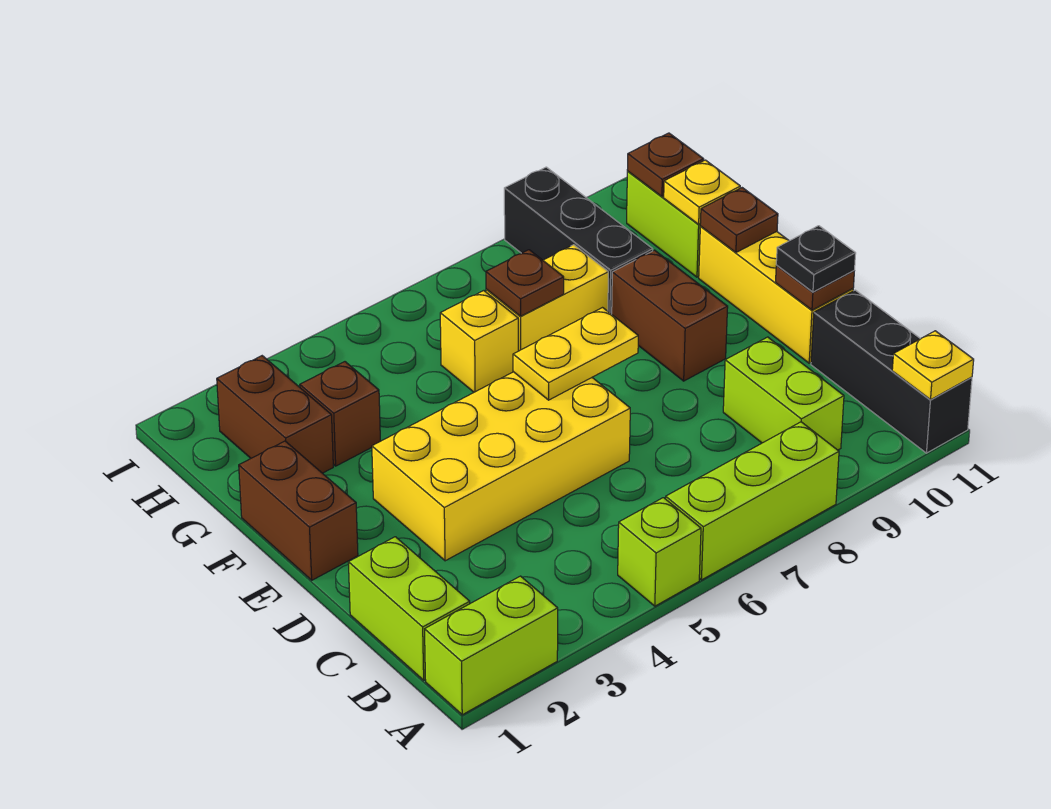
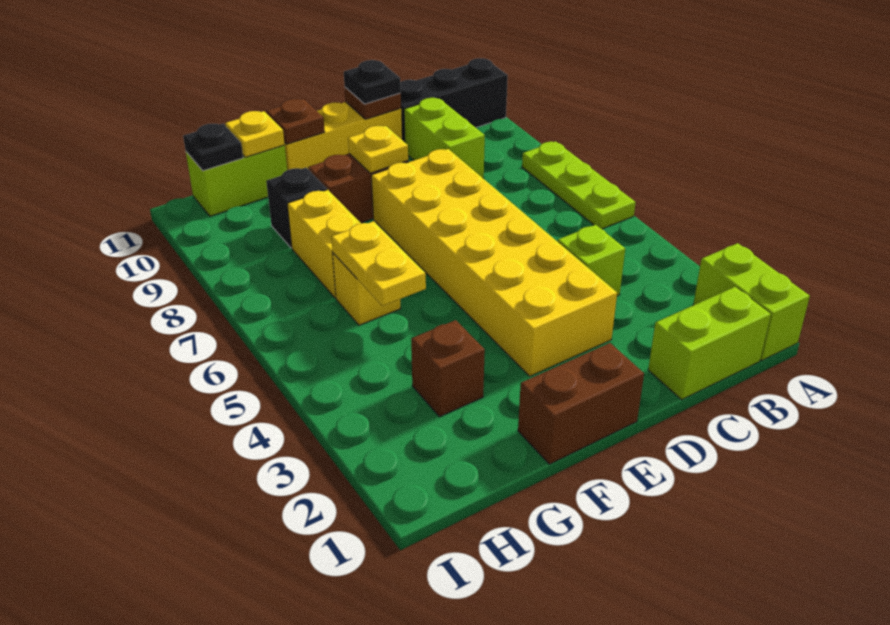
lime 1x1 brick [618,498,701,606] -> lime 1x1 brick moved to [558,225,625,296]
lime 1x3 brick [666,422,839,580] -> lime 1x3 plate [522,141,636,229]
yellow 1x1 plate [892,331,974,400] -> yellow 1x1 plate moved to [348,126,408,173]
lime 1x2 brick [723,337,844,450] -> lime 1x2 brick turned to [404,98,485,179]
yellow 2x4 brick [372,372,630,561] -> yellow 2x6 brick [371,149,617,376]
yellow 1x2 plate [513,308,638,400] -> yellow 1x2 plate moved to [331,221,426,306]
brown 1x2 brick [217,356,333,473] -> none
brown 1x1 plate [486,250,564,316] -> none
black 1x3 brick [504,167,653,314] -> black 1x1 brick [266,168,327,248]
brown 1x1 plate [627,133,704,197] -> black 1x1 plate [183,124,243,171]

